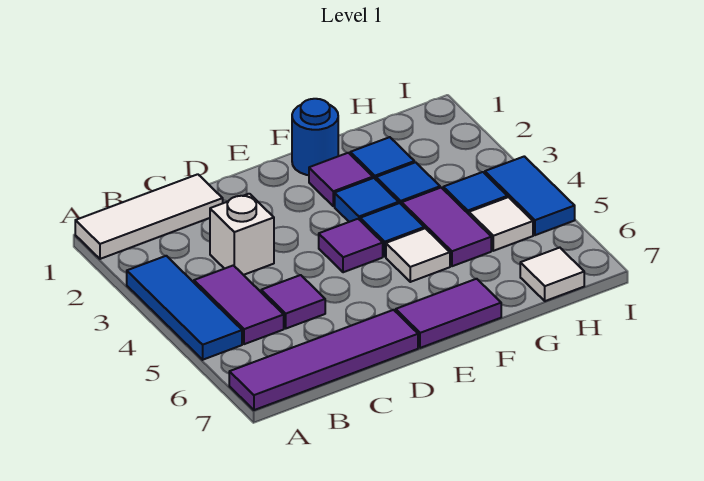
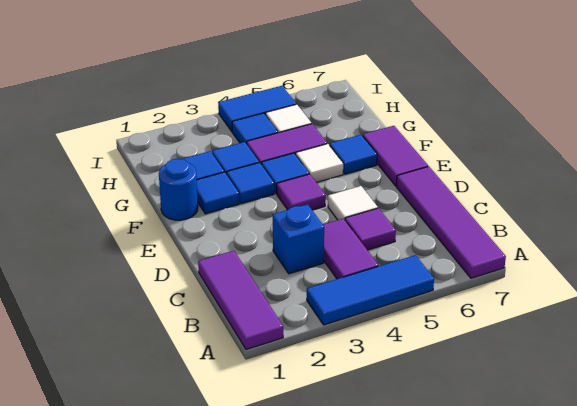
white 1x3 tile [75,174,223,259] -> purple 1x3 tile [198,251,283,350]
purple 1x2 tile [194,265,284,344] -> purple 1x2 tile turned to [323,219,378,279]
white 1x1 brick [210,194,274,275] -> blue 1x1 brick [273,204,324,274]
purple 1x1 tile [309,153,373,206] -> blue 1x1 tile [197,172,239,214]
none -> blue 1x1 tile [330,135,377,174]
white 1x1 tile [520,248,584,301] -> white 1x1 tile moved to [328,186,378,220]

